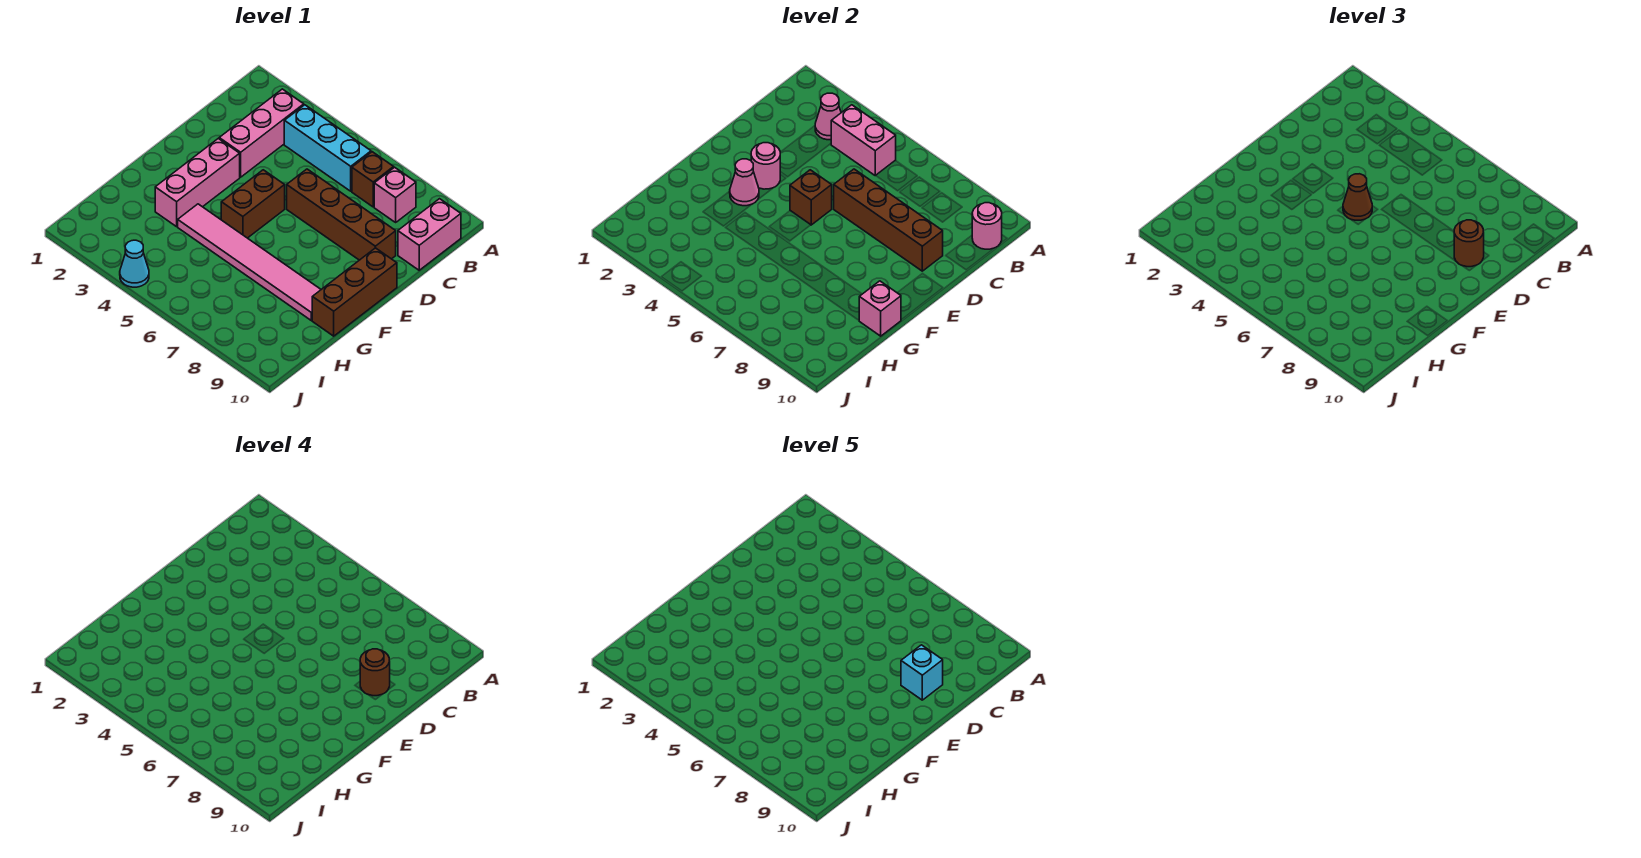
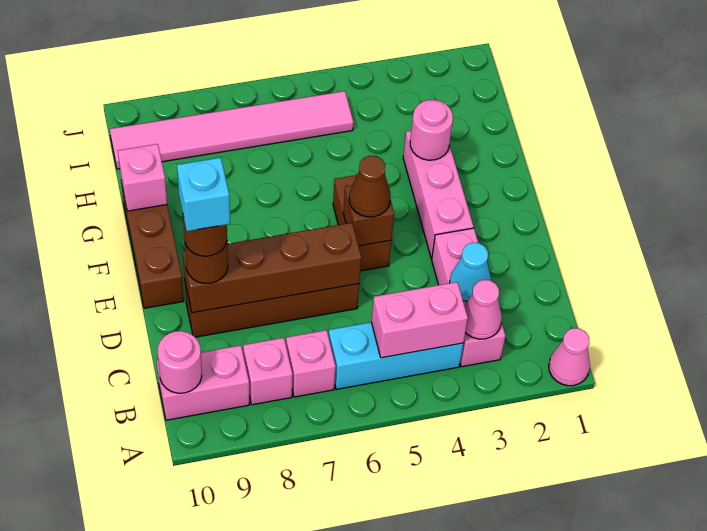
brown 1x1 brick [352,152,394,207] -> pink 1x1 brick [286,330,336,397]
pink 1x2 brick [398,199,461,270] -> pink 1x2 brick turned to [157,345,249,420]
pink 1x1 round brick [751,143,780,189] -> pink 1x1 round brick moved to [410,100,453,160]
pink 1x1 cone [730,159,759,206] -> pink 1x1 cone moved to [549,328,590,386]
pink 1x6 tile [178,204,321,320] -> pink 1x6 tile moved to [110,91,353,169]
cyan 1x1 cone [120,240,149,287] -> cyan 1x1 cone moved to [450,243,491,301]

